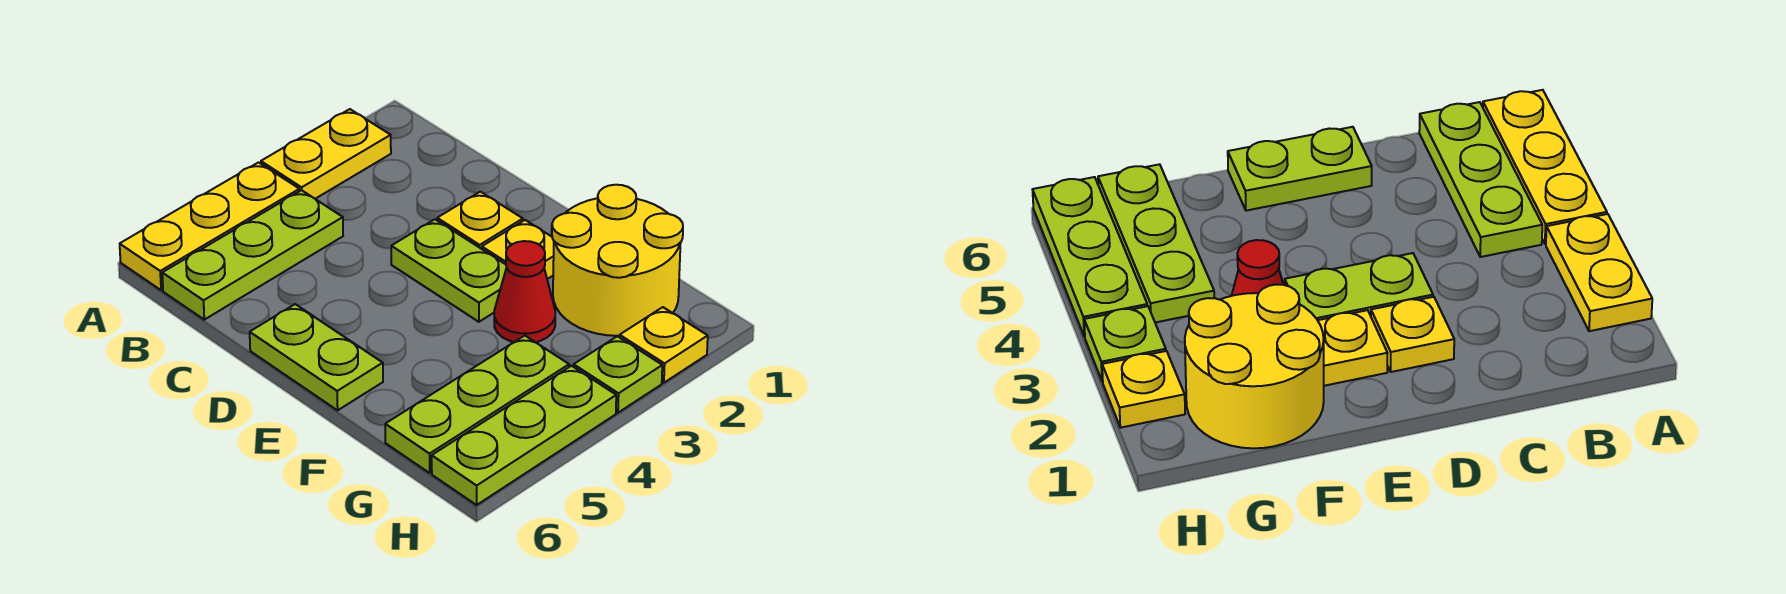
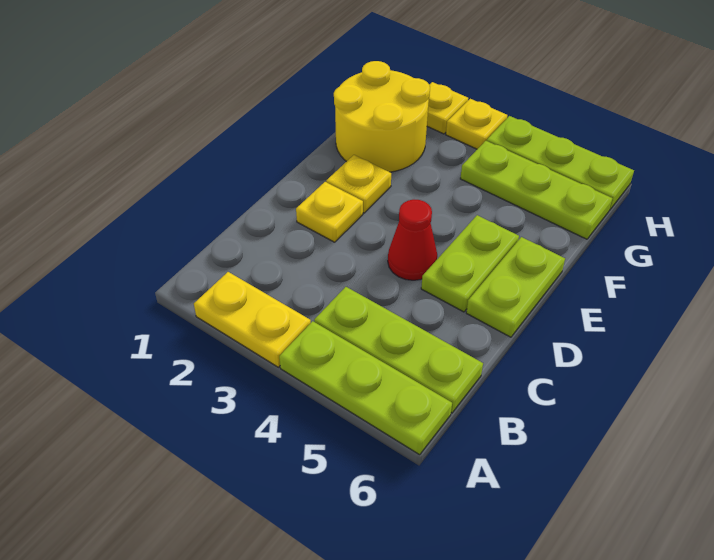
yellow 1x3 plate [120,162,299,290] -> lime 1x3 plate [279,321,452,455]
lime 1x2 plate [391,219,506,322] -> lime 1x2 plate moved to [421,215,519,312]
red 1x1 cone [494,241,555,342] -> red 1x1 cone moved to [388,200,437,280]
lime 1x1 plate [574,336,662,413] -> yellow 1x1 plate [446,99,507,149]

